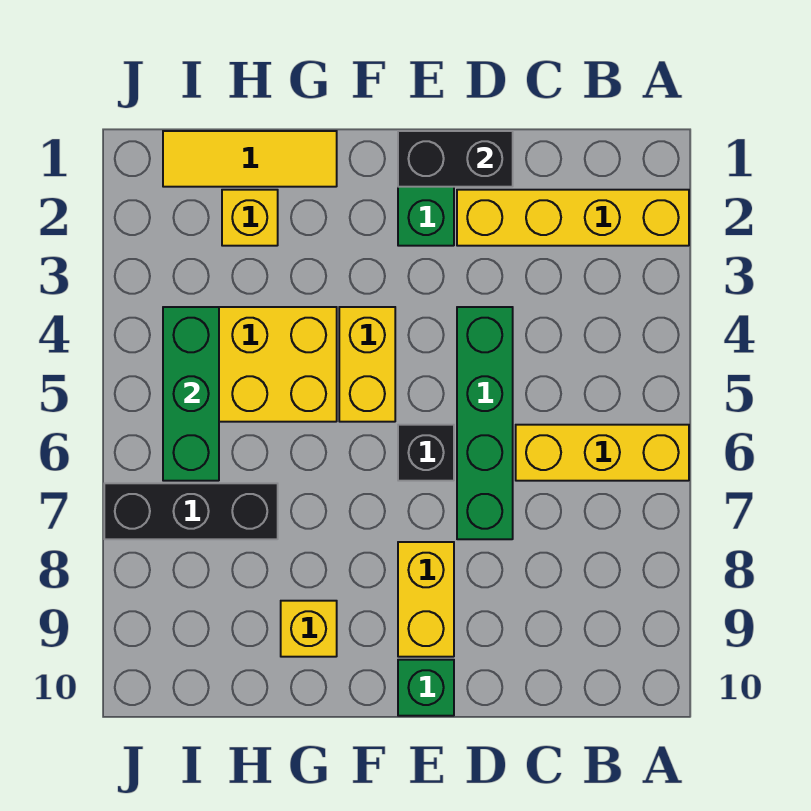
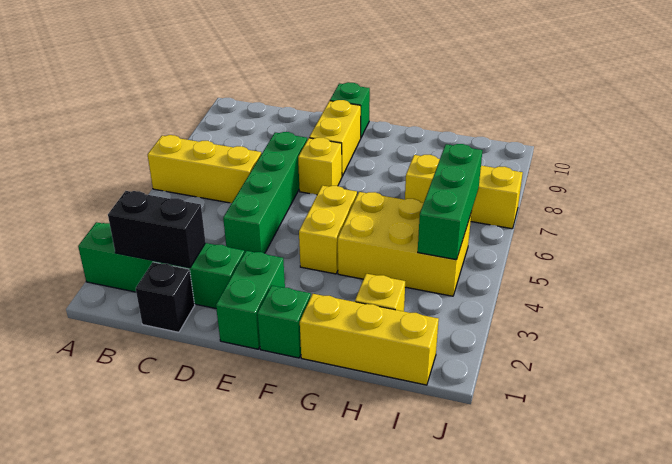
yellow 1x4 brick [457,190,689,246] -> green 1x4 brick [78,222,244,308]
black 1x2 brick [398,131,513,187] -> black 1x2 brick moved to [108,191,206,268]
black 1x1 brick [398,425,454,481] -> black 1x1 brick moved to [136,262,195,332]
none -> green 1x1 brick [257,286,311,358]
yellow 1x3 tile [163,131,337,187] -> yellow 1x3 brick [300,294,439,385]
yellow 1x1 brick [281,601,337,657] -> yellow 1x1 brick moved to [298,138,342,195]
black 1x3 brick [104,483,278,539] -> yellow 1x3 brick [405,155,523,229]

